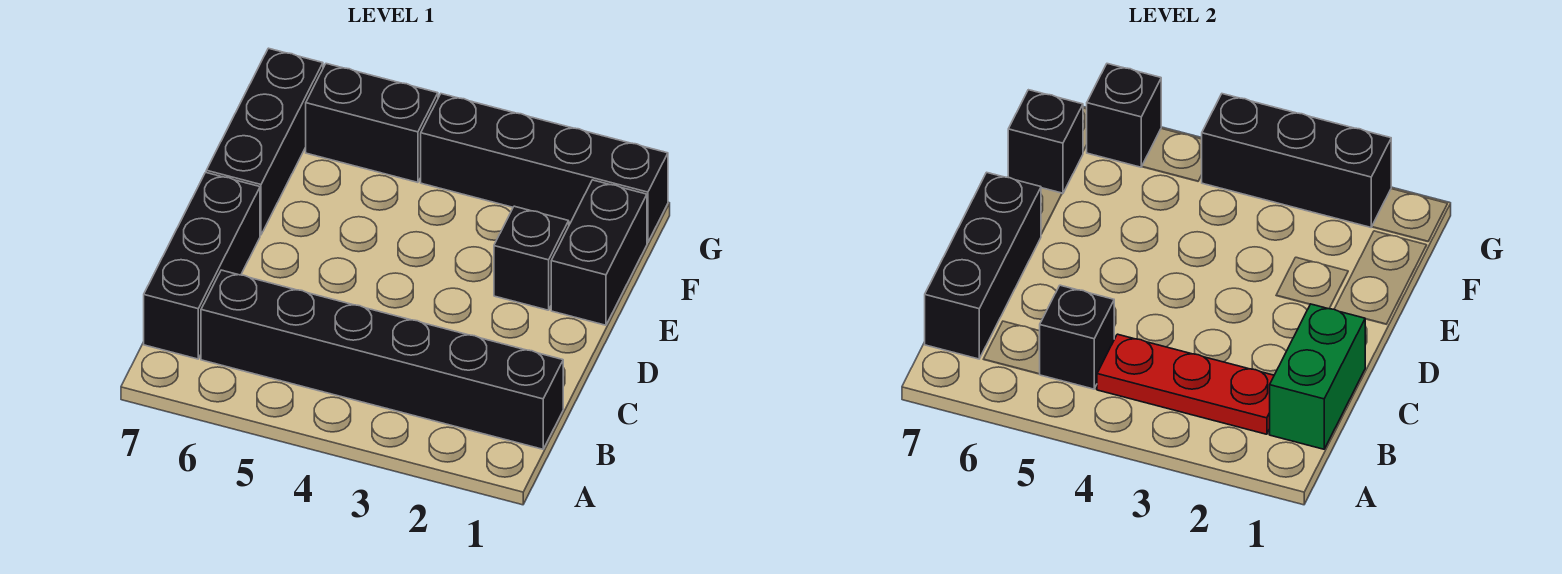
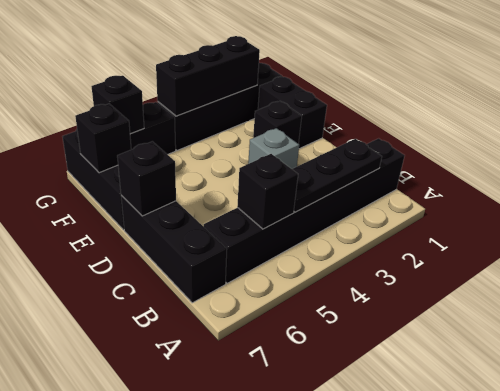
green 1x2 brick [1270,304,1365,449] -> none
red 1x3 plate [1097,334,1274,434] -> black 1x3 plate [292,139,382,212]
black 1x3 brick [925,172,1041,359] -> black 1x1 brick [117,141,176,216]
none -> grey 1x1 brick [248,128,299,169]

